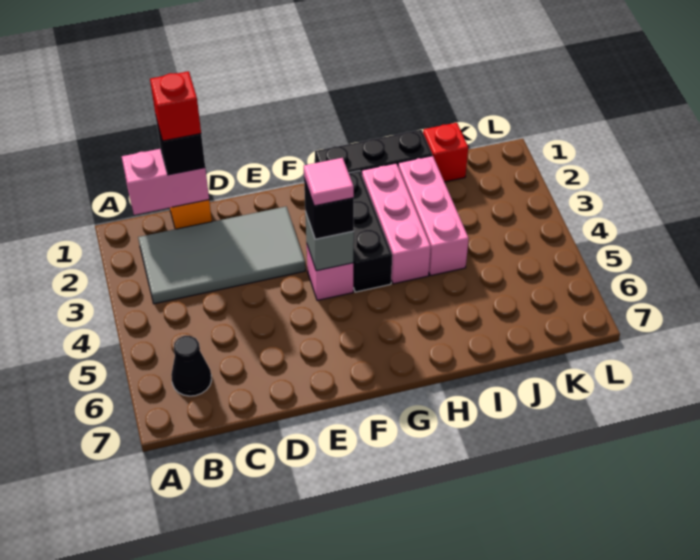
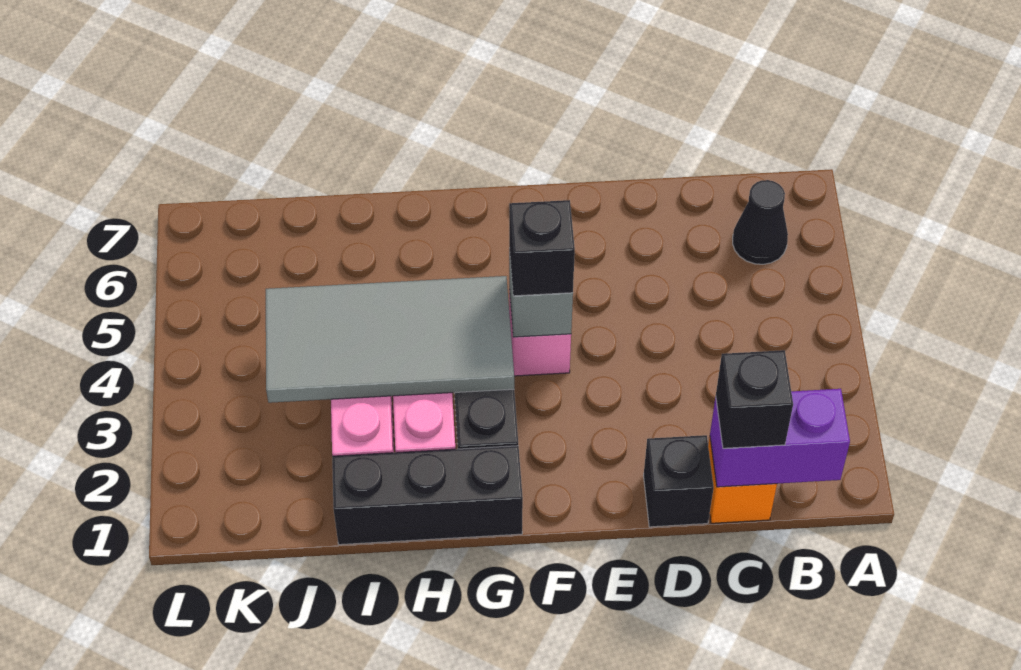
pink 1x2 brick [122,149,209,215] -> purple 1x2 brick [710,389,850,487]
grey 2x4 tile [138,207,305,304] -> grey 2x4 tile moved to [266,276,514,403]
red 1x1 brick [150,71,201,141] -> none
none -> black 1x1 brick [644,435,714,527]
pink 1x1 tile [304,158,354,206] -> none
red 1x1 brick [423,123,468,182] -> none

